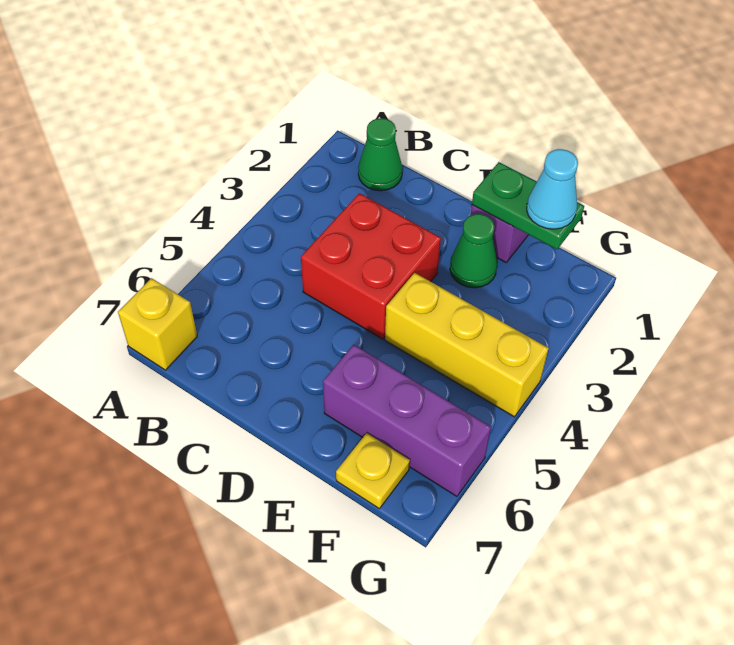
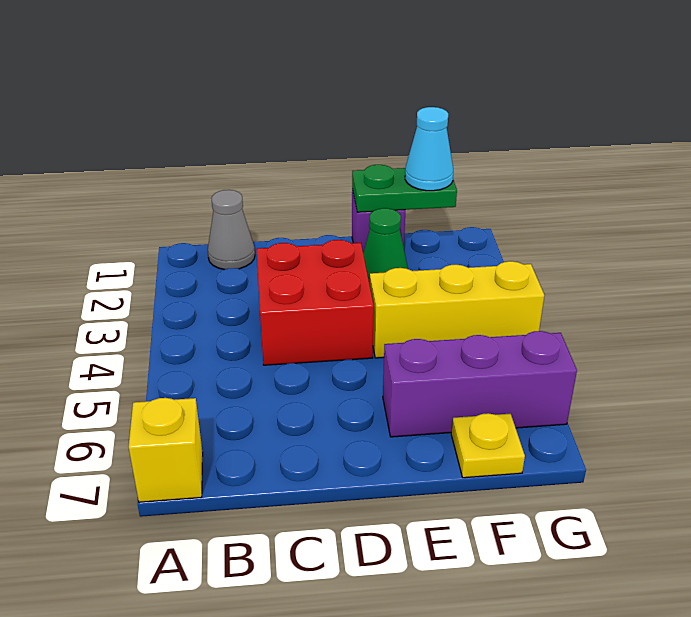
green 1x1 cone [358,118,403,191] -> grey 1x1 cone [208,190,255,270]

